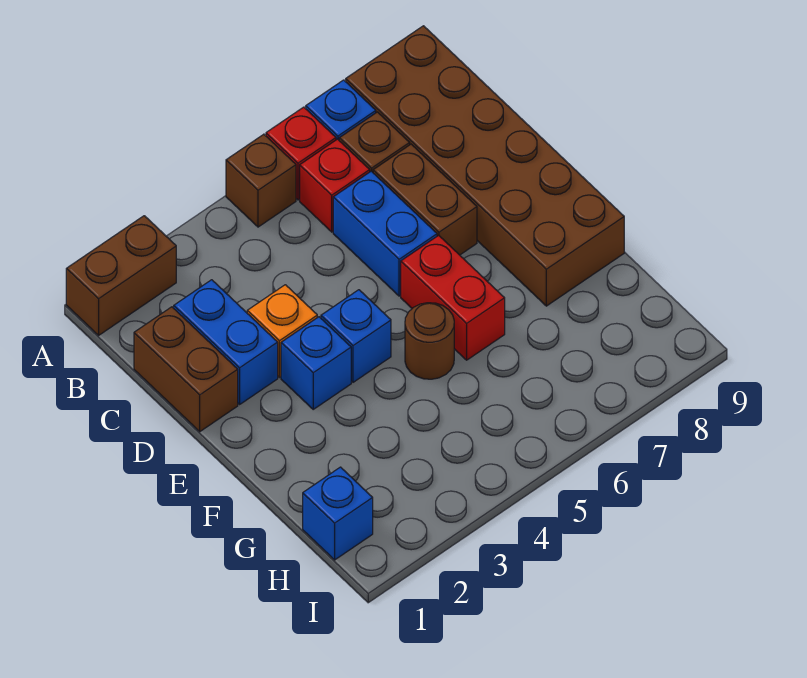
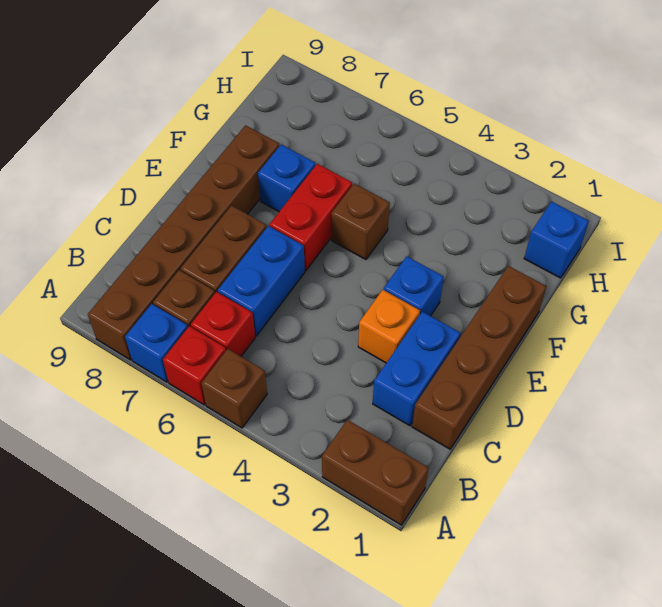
brown 2x6 brick [346,26,624,306] -> brown 1x6 brick [88,125,279,360]
brown 1x2 brick [134,307,238,432] -> brown 1x4 brick [412,266,547,449]
blue 1x1 brick [321,290,391,382] -> blue 1x1 brick moved to [258,144,316,212]
brown 1x1 round brick [405,303,454,379] -> brown 1x1 brick [331,184,390,260]

